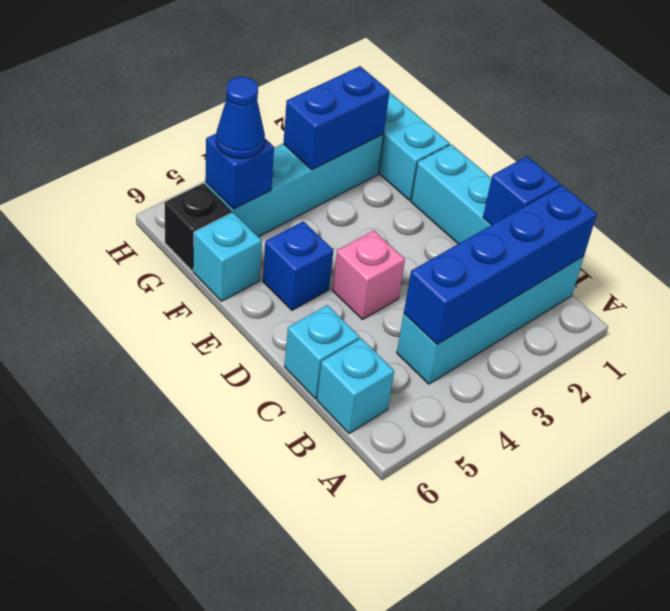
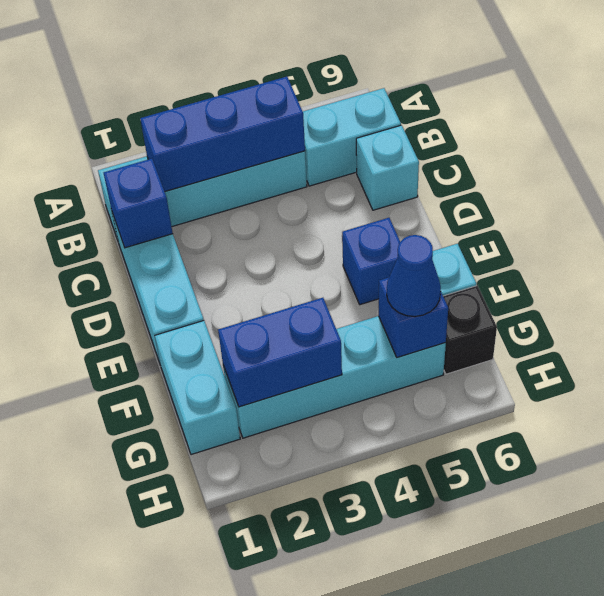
blue 1x4 brick [404,185,597,345] -> blue 1x3 brick [140,77,305,192]
cyan 1x1 brick [317,338,394,433] -> cyan 1x2 brick [303,88,401,186]
pink 1x1 brick [332,231,405,320] -> none

